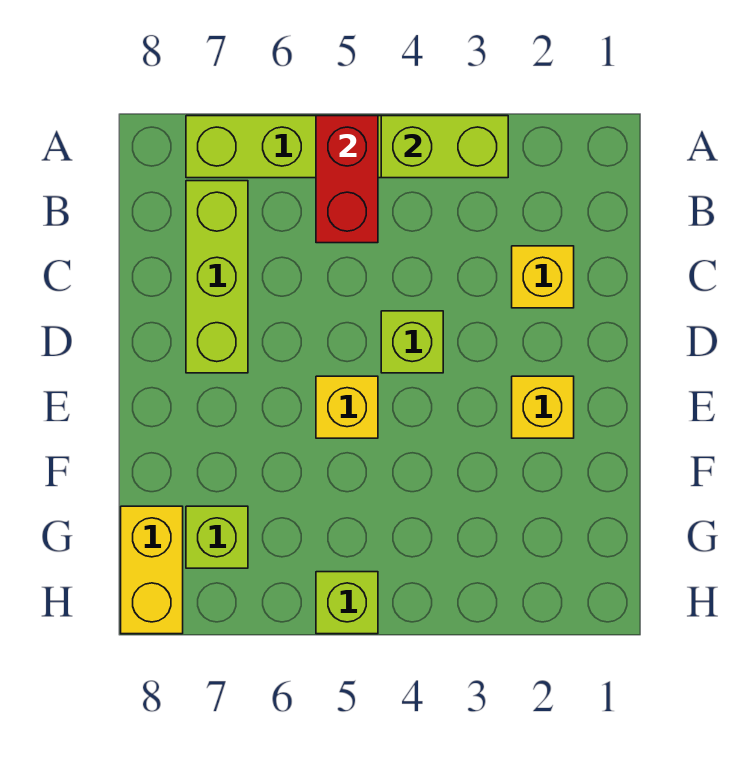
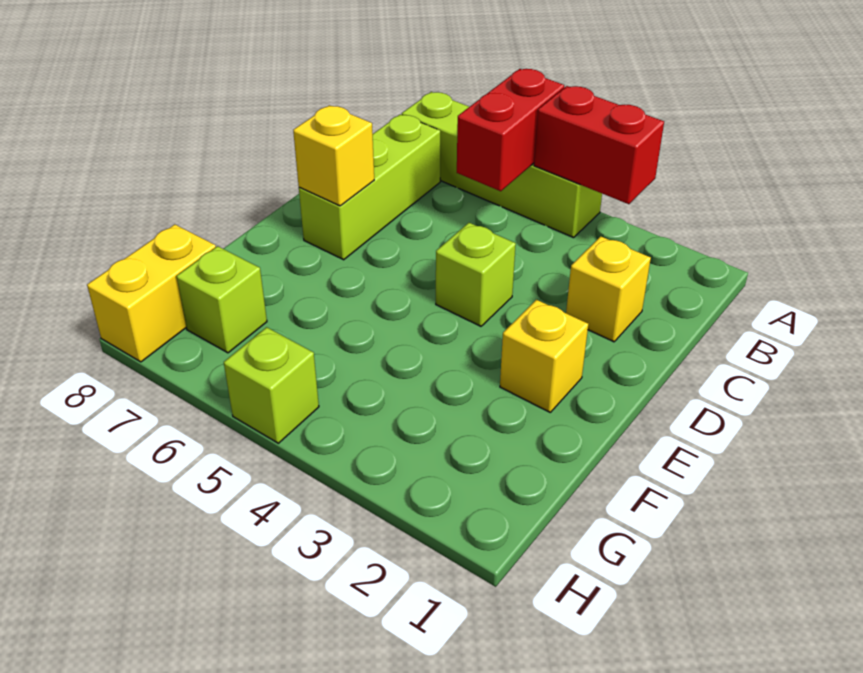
lime 1x2 brick [381,116,508,178] -> red 1x2 brick [534,86,664,204]
yellow 1x1 brick [316,376,378,438] -> yellow 1x1 brick moved to [293,105,374,206]

